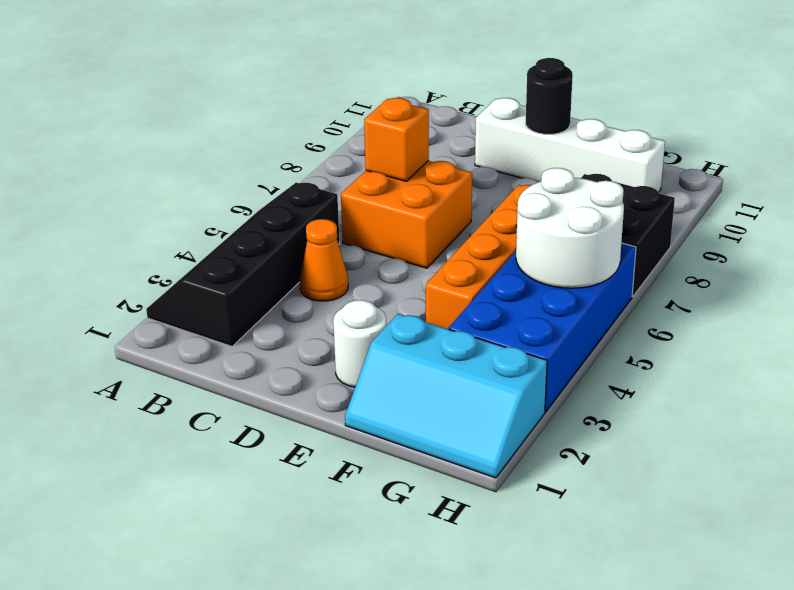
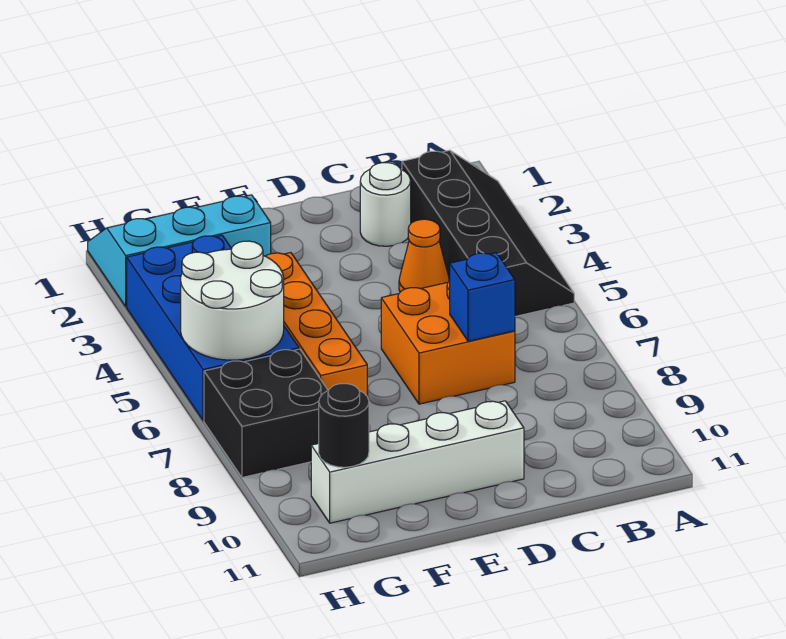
orange 1x1 brick [364,98,429,181] -> blue 1x1 brick [449,253,515,341]
white 1x1 round brick [333,300,386,387] -> white 1x1 round brick moved to [360,163,411,246]
black 1x1 round brick [526,58,573,134] -> black 1x1 round brick moved to [319,384,369,467]

